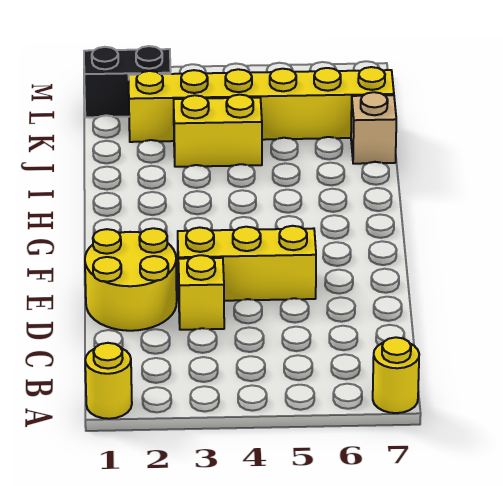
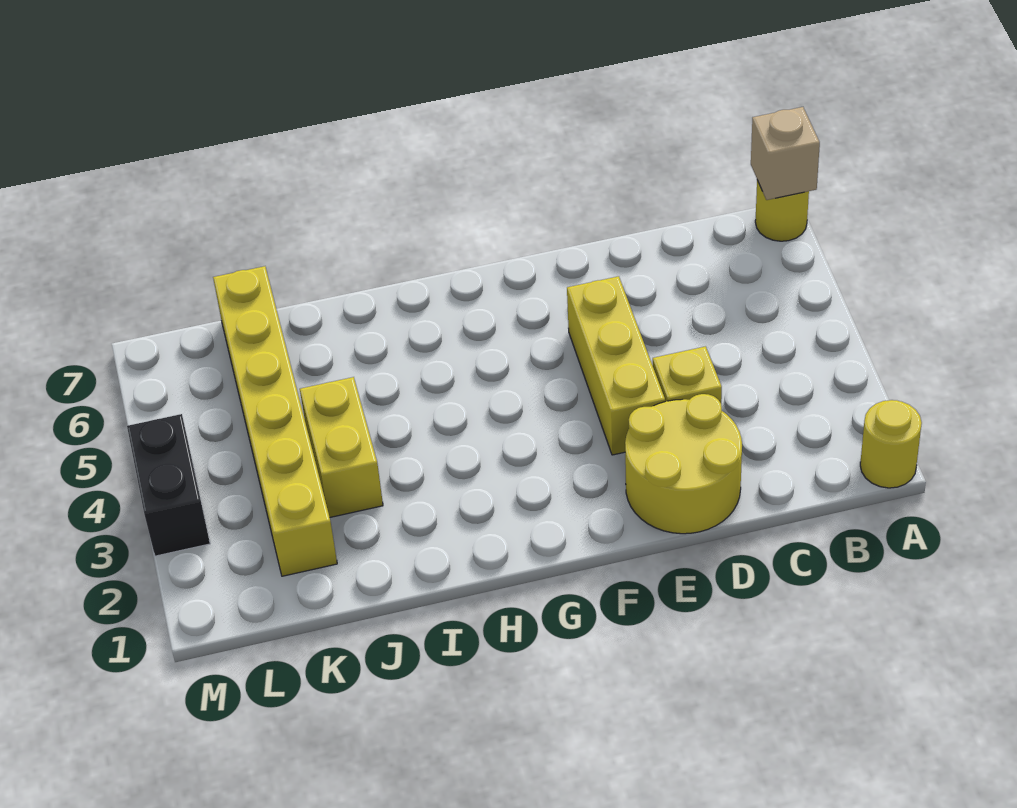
tan 1x1 brick [351,92,396,164] -> tan 1x1 brick moved to [751,107,820,200]
black 1x2 brick [84,46,171,117] -> black 1x2 brick moved to [127,414,210,556]

